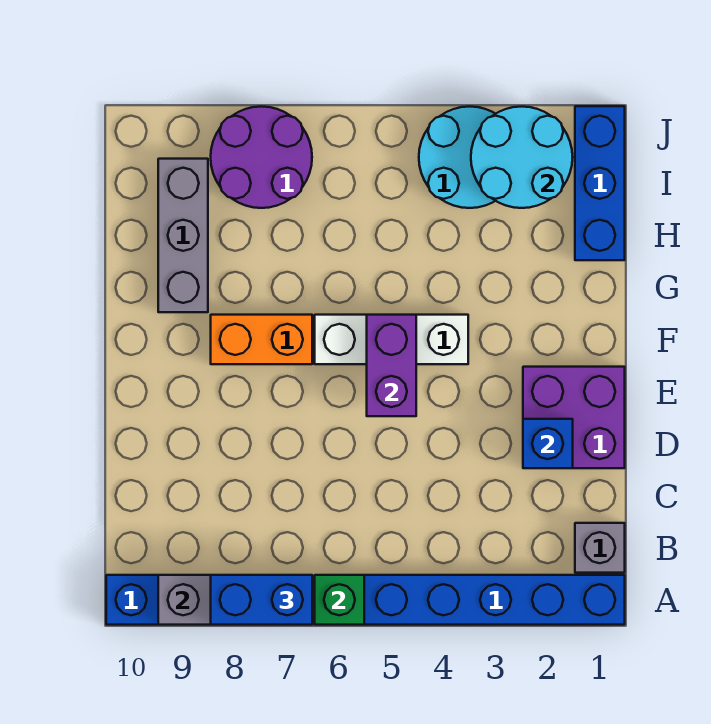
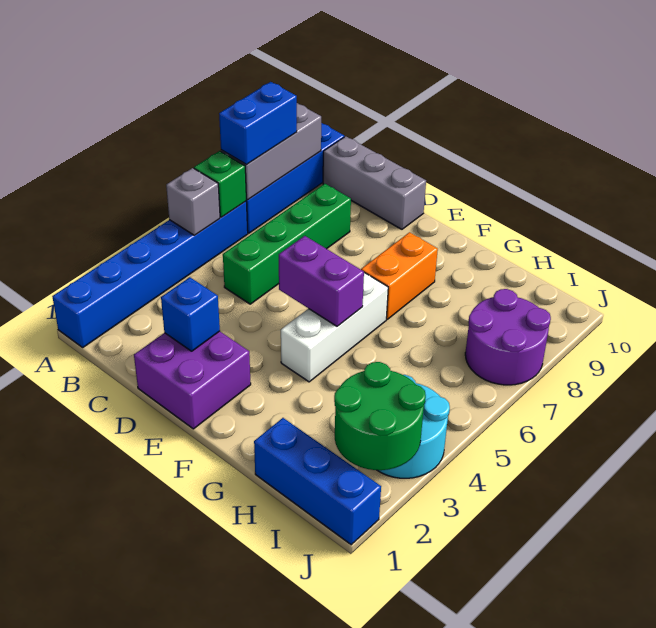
grey 1x1 brick [575,523,625,573] -> grey 1x1 brick moved to [166,168,220,235]
none -> green 1x4 brick [223,184,351,304]
grey 1x3 brick [158,159,208,312] -> grey 1x3 brick moved to [323,136,426,229]
cyan 2x2 round brick [471,106,573,208] -> green 2x2 round brick [334,362,426,470]

